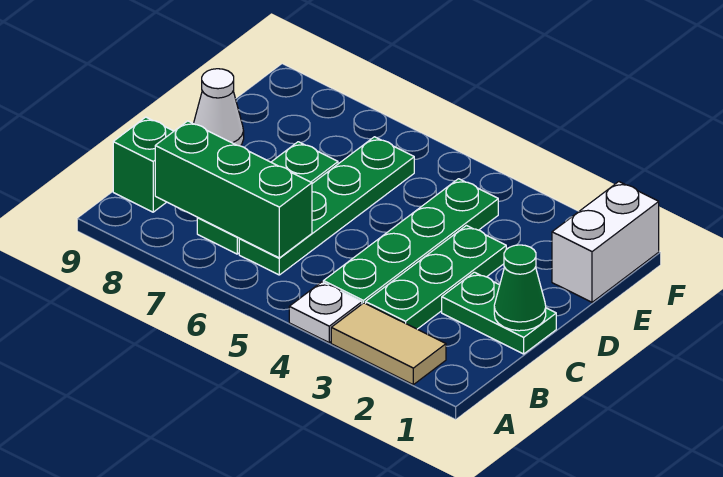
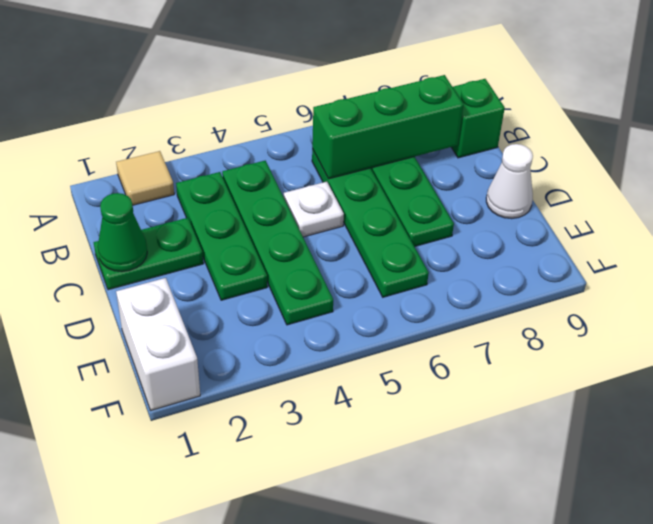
tan 1x2 tile [331,303,446,385] -> tan 1x1 tile [116,151,174,205]
white 1x1 plate [289,282,362,343] -> white 1x1 plate moved to [284,182,344,237]

